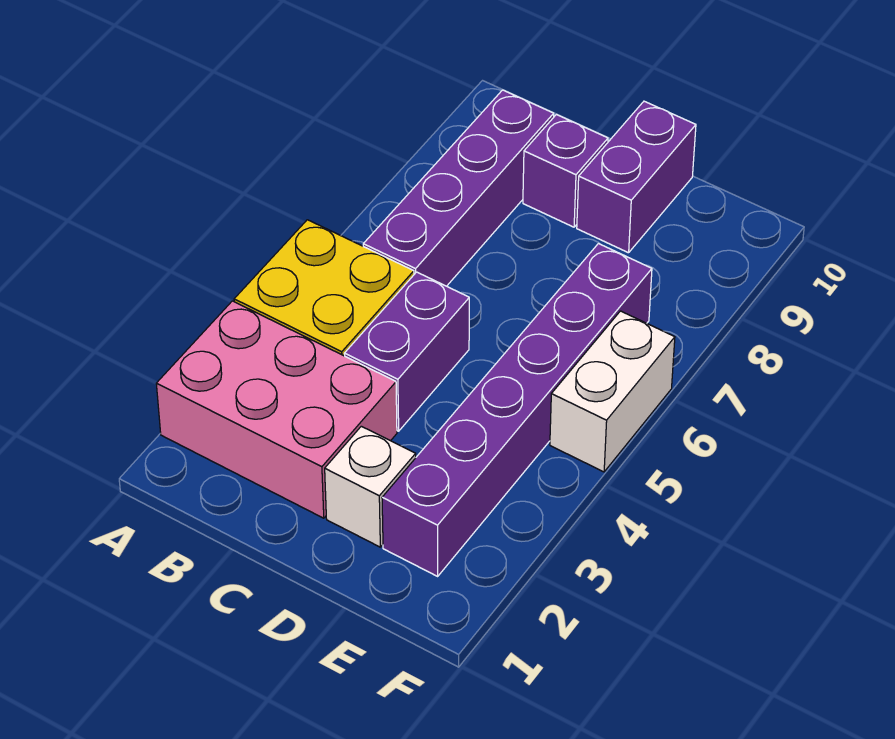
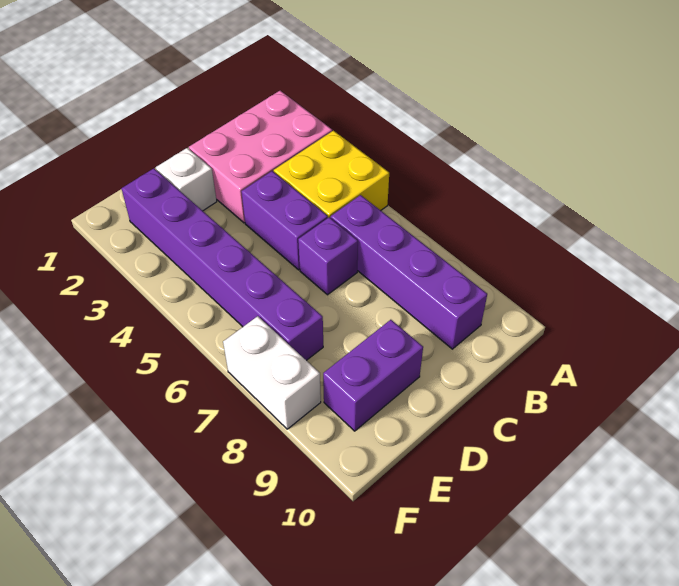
purple 1x1 brick [523,114,608,227] -> purple 1x1 brick moved to [298,217,358,295]
purple 1x2 brick [577,101,696,253] -> purple 1x2 brick turned to [323,320,423,431]
white 1x2 brick [550,311,675,472] -> white 1x2 brick moved to [223,316,321,429]

